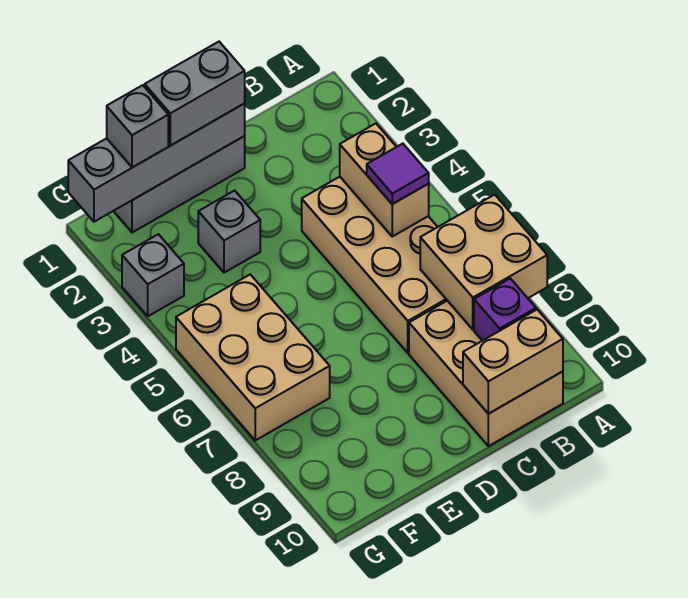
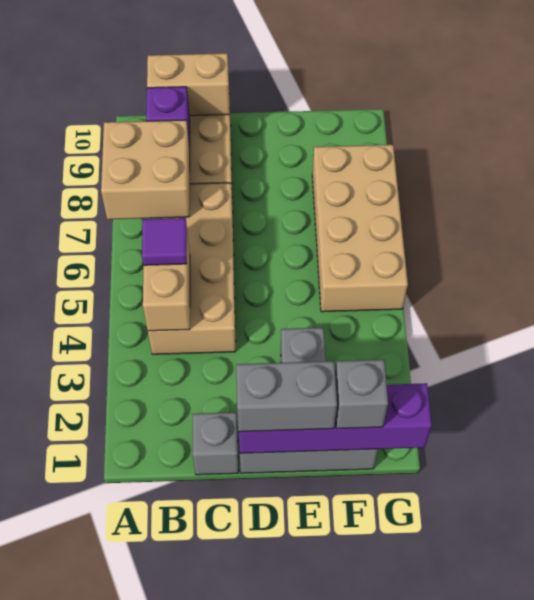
grey 1x4 brick [68,104,245,222] -> purple 1x4 brick [239,383,432,453]
tan 2x3 brick [176,274,330,440] -> tan 2x4 brick [312,145,408,312]
grey 1x1 brick [122,234,184,316] -> grey 1x1 brick moved to [192,412,239,475]

